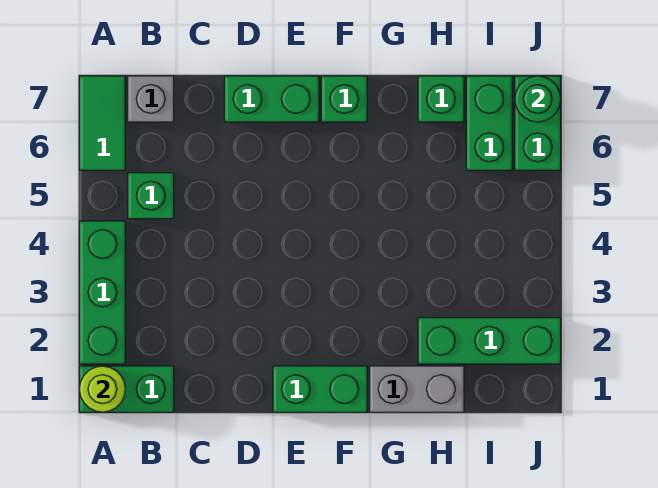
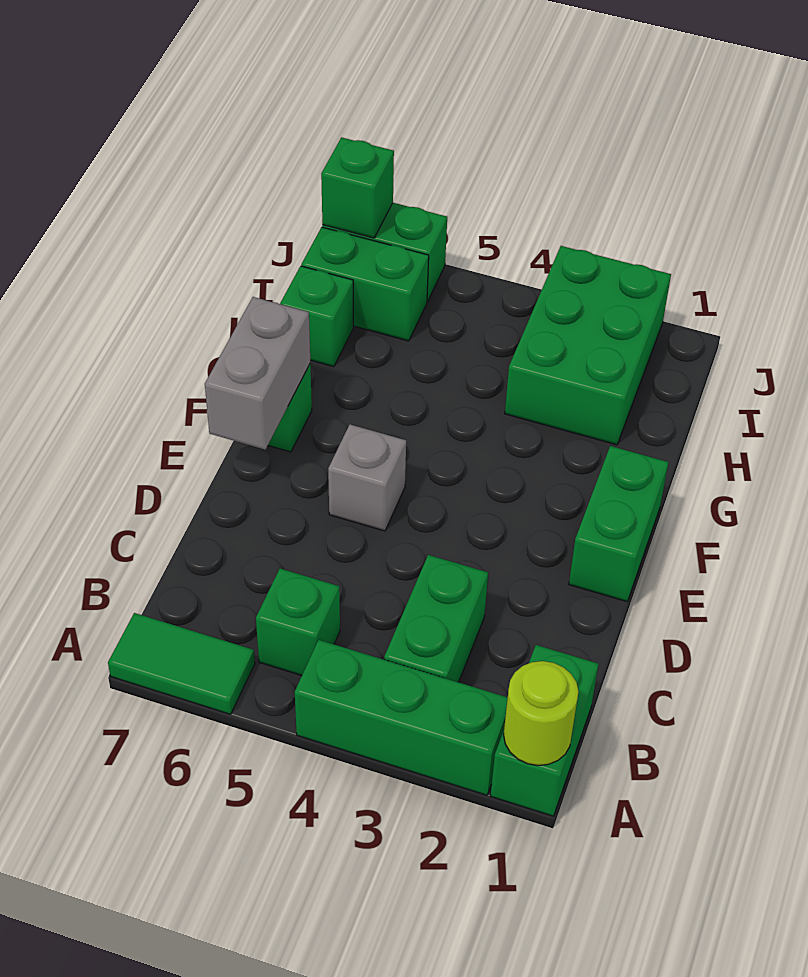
grey 1x1 brick [128,76,174,122] -> grey 1x1 brick moved to [328,425,406,531]
green 1x2 brick [224,76,319,122] -> green 1x2 brick moved to [384,555,488,682]
grey 1x2 brick [370,366,464,412] -> grey 1x2 brick moved to [205,297,310,450]
green 1x3 brick [418,318,561,364] -> green 2x3 brick [505,246,671,445]
green 1x1 round brick [515,76,561,122] -> green 1x1 brick [321,137,394,238]

